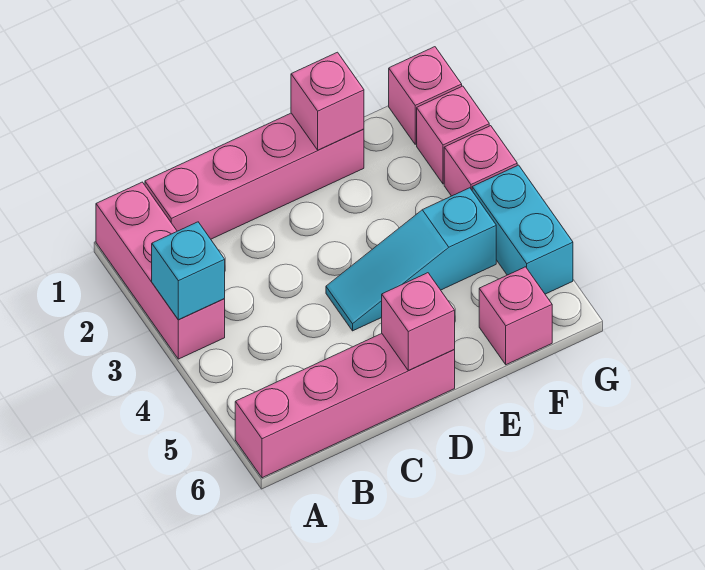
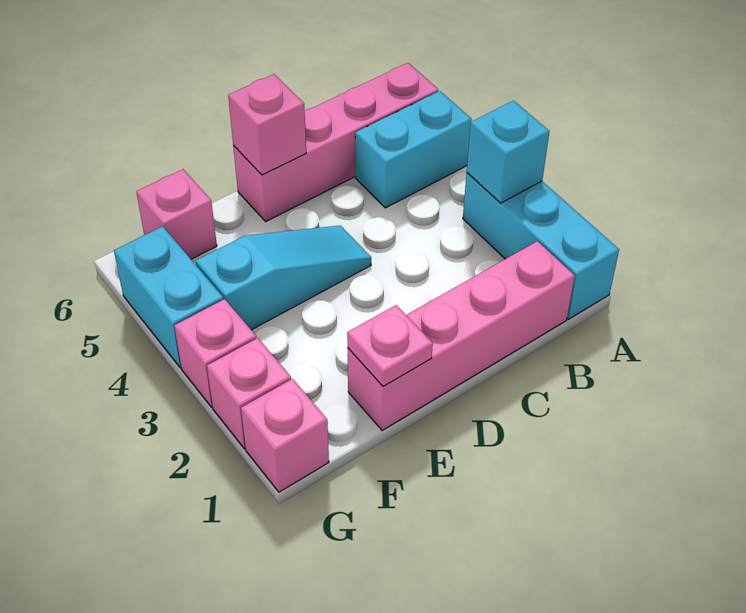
pink 1x3 brick [96,182,225,359] -> cyan 1x3 brick [463,173,619,319]
none -> cyan 1x2 brick [355,91,472,208]
pink 1x1 brick [291,52,364,150] -> pink 1x1 plate [347,305,433,386]

